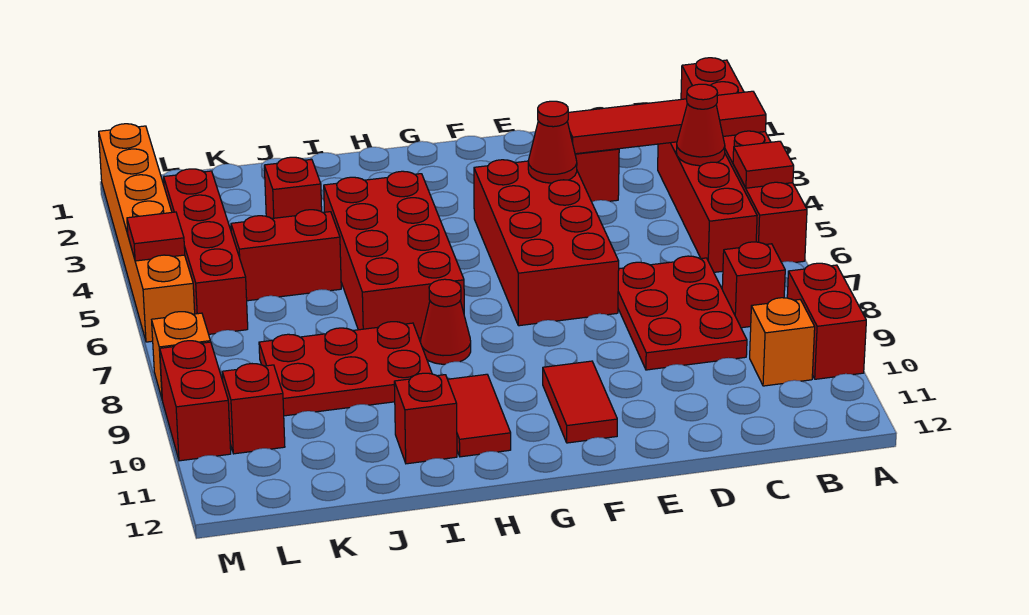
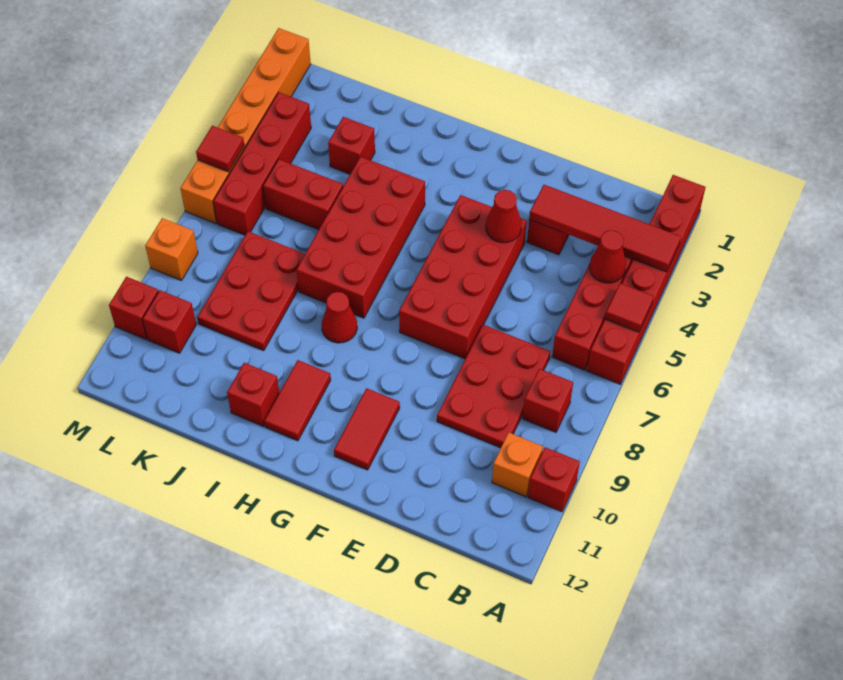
red 1x2 brick [787,263,866,379] -> red 1x1 brick [528,447,580,512]
red 2x3 plate [259,322,432,416] -> red 2x3 plate turned to [197,231,305,351]
red 1x2 brick [160,341,231,461] -> red 1x1 brick [109,277,159,339]

